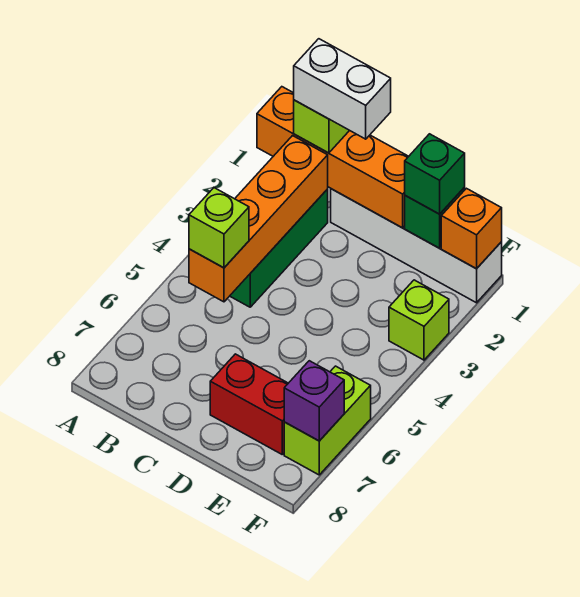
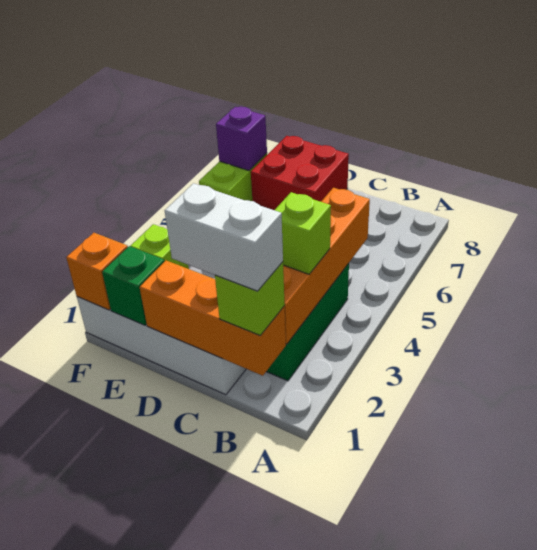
orange 1x4 brick [257,87,409,228] -> orange 1x3 brick [140,260,286,376]
lime 1x1 brick [189,188,249,268] -> lime 1x1 brick moved to [275,192,331,274]
red 1x2 brick [210,354,288,454] -> red 2x2 brick [251,136,349,210]
green 1x1 brick [405,134,465,214] -> none

